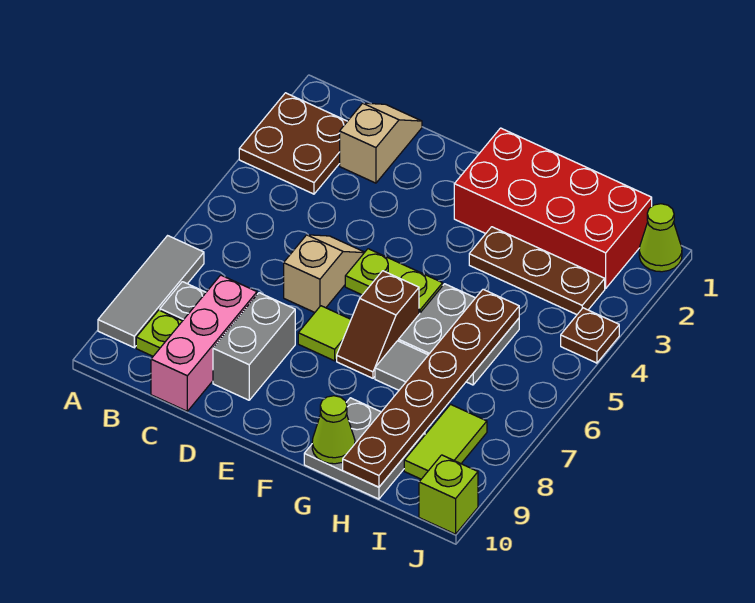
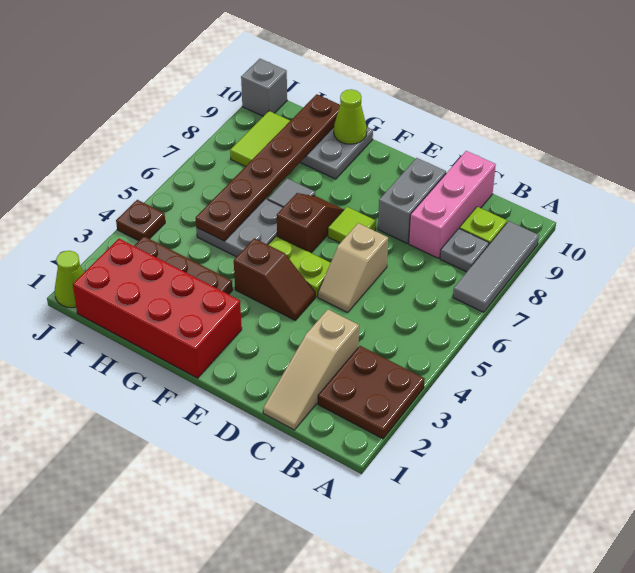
tan 1x2 slope [340,103,422,183] -> tan 1x3 slope [263,309,359,430]
none -> brown 1x2 slope [234,238,315,320]
lime 1x1 brick [419,455,478,534] -> grey 1x1 brick [241,59,287,116]

